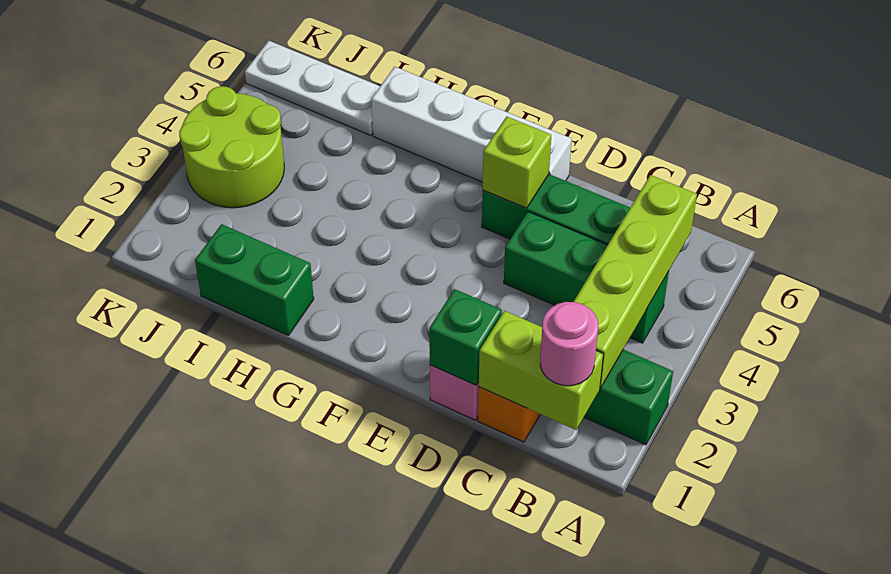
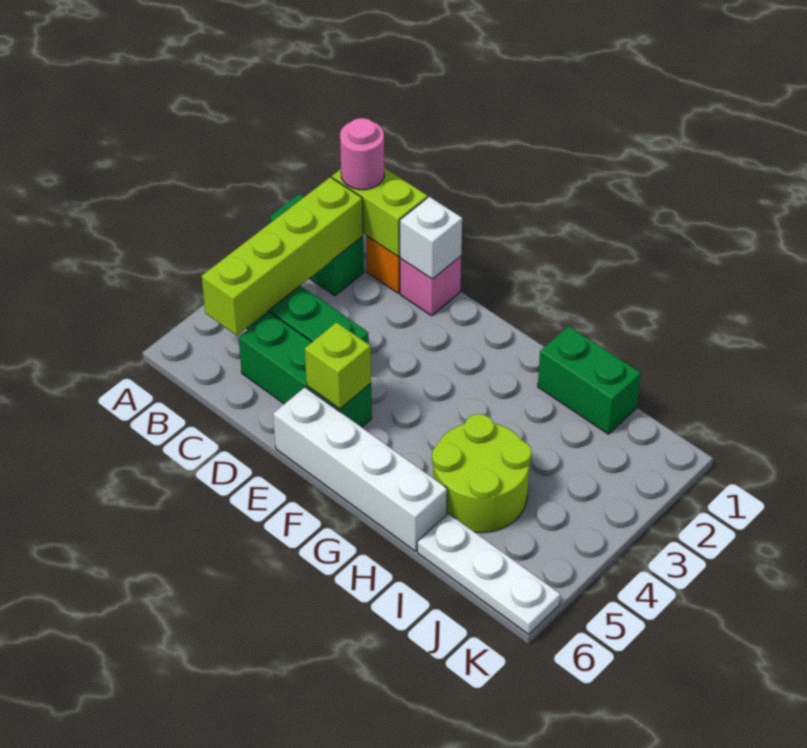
green 1x1 brick [429,289,502,385] -> white 1x1 brick [400,197,462,279]
lime 2x2 round brick [179,86,284,208] -> lime 2x2 round brick moved to [432,414,531,533]

